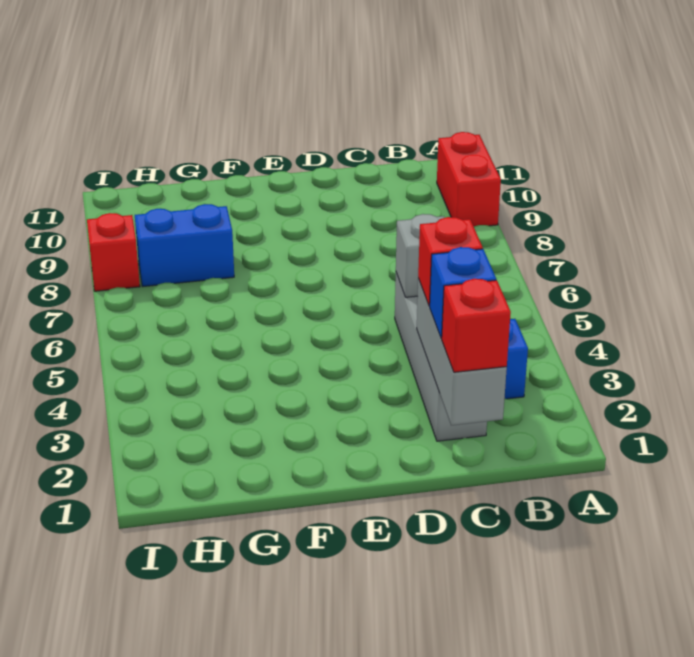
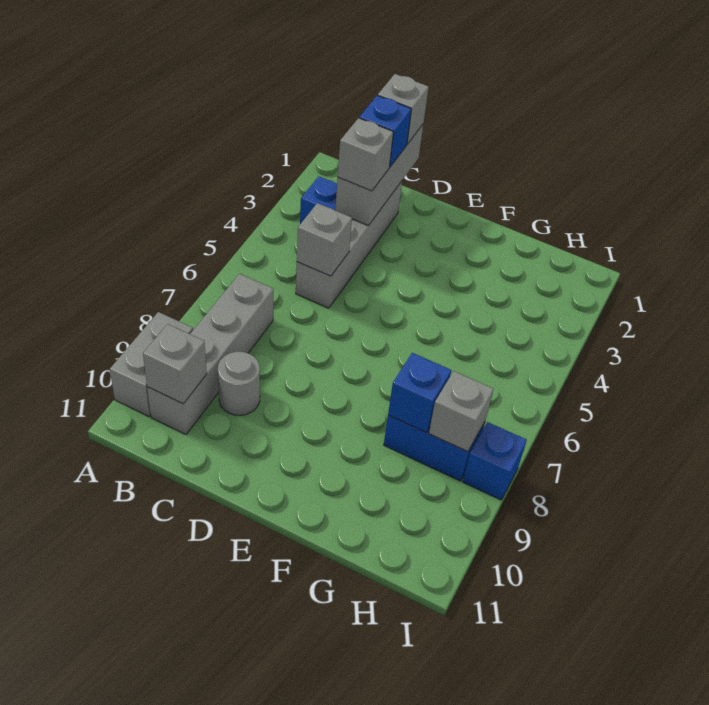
red 1x2 brick [437,132,501,226] -> grey 1x2 brick [110,312,193,416]
none -> grey 1x4 brick [147,274,274,434]
none -> grey 1x1 brick [143,324,207,404]
red 1x1 brick [442,279,511,372] -> grey 1x1 brick [378,74,429,144]
red 1x1 brick [418,217,483,306] -> grey 1x1 brick [338,118,393,191]
none -> grey 1x1 round brick [218,352,260,415]
none -> blue 1x1 brick [388,353,451,433]
none -> grey 1x1 brick [429,371,494,452]
red 1x1 brick [87,213,140,291] -> blue 1x1 brick [463,422,527,500]

